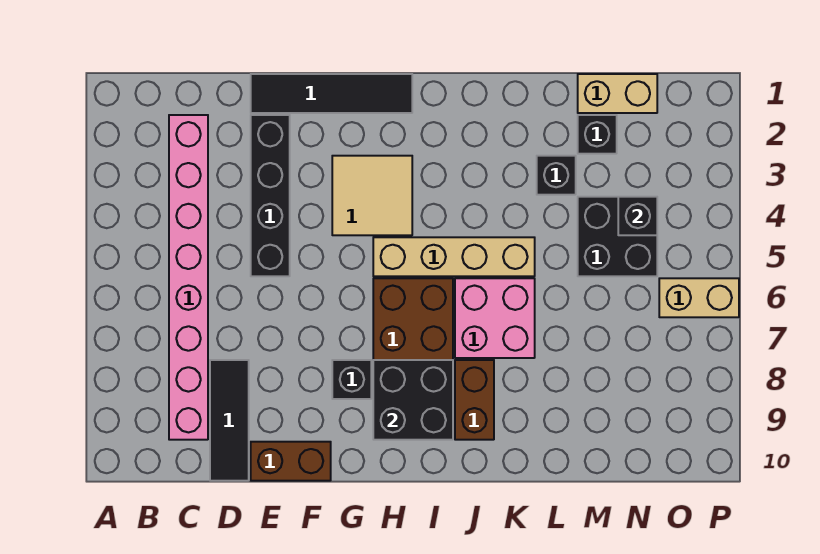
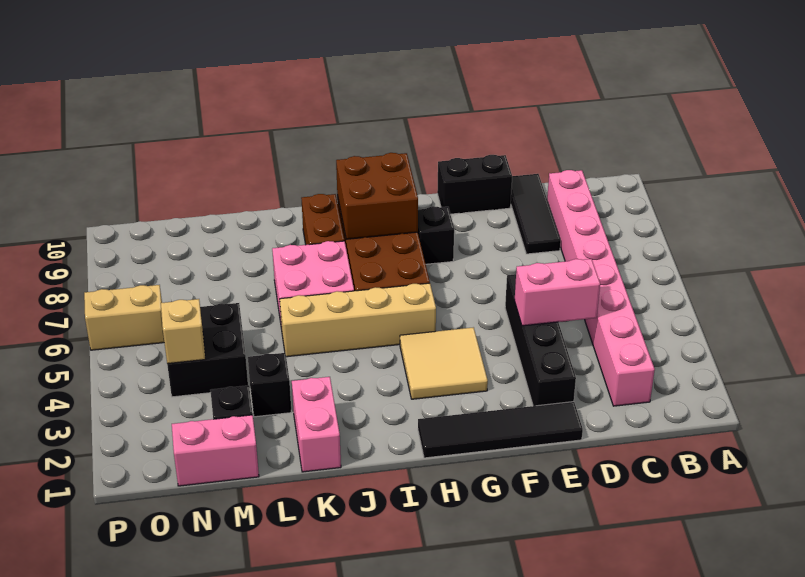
none -> pink 1x2 brick [515,259,600,326]
brown 1x2 brick [251,442,331,481] -> black 1x2 brick [437,155,512,214]
black 2x2 brick [373,360,453,440] -> brown 2x2 brick [336,153,418,239]
none -> pink 1x2 brick [292,377,341,472]
tan 1x2 brick [578,74,657,113] -> pink 1x2 brick [172,415,259,486]
black 1x1 brick [618,197,657,235] -> tan 1x1 brick [161,299,205,364]

